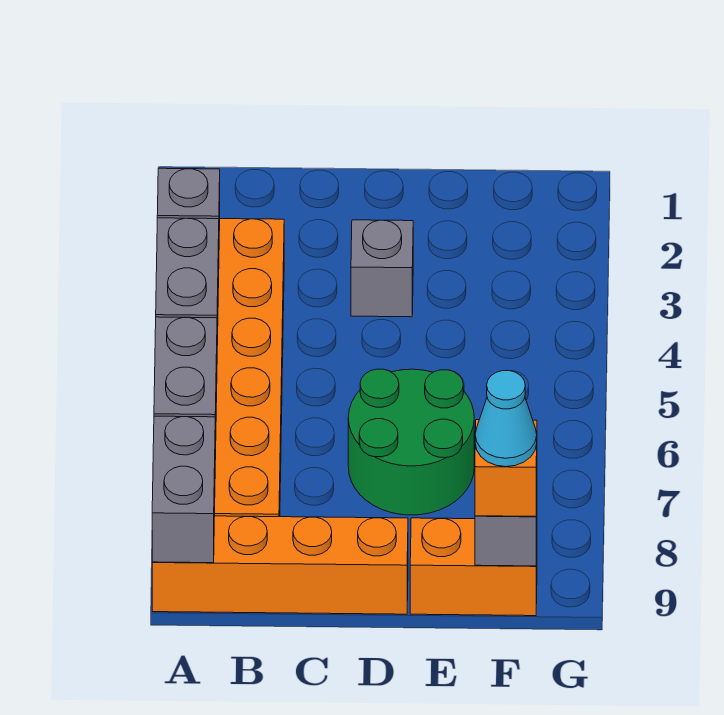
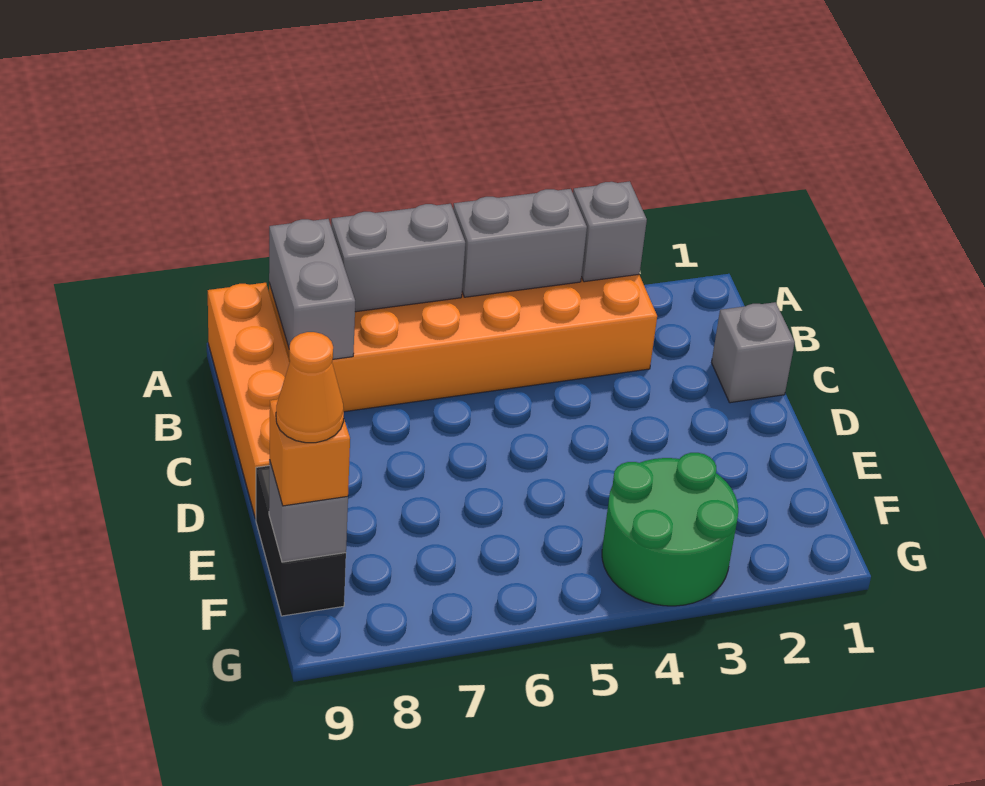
grey 1x2 brick [152,416,215,563] -> grey 1x2 brick turned to [269,219,355,359]
grey 1x1 brick [351,220,413,317] -> grey 1x1 brick moved to [712,302,795,403]
green 2x2 round brick [348,369,474,515] -> green 2x2 round brick moved to [602,453,738,606]
orange 1x2 brick [410,518,537,616] -> black 1x2 brick [256,466,346,616]
cyan 1x1 cone [475,371,537,467] -> orange 1x1 cone [276,332,344,443]

